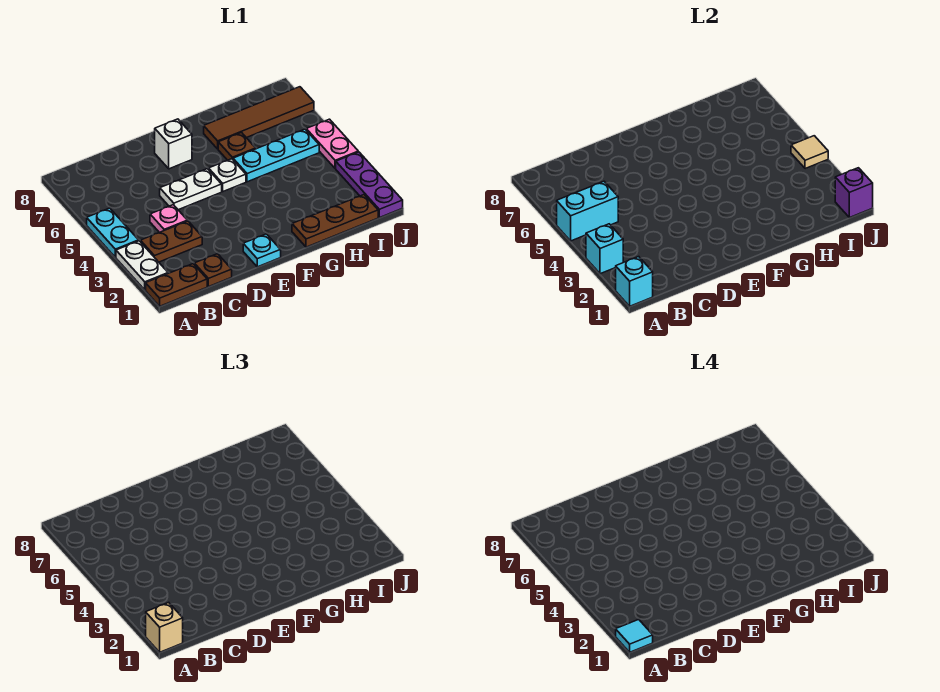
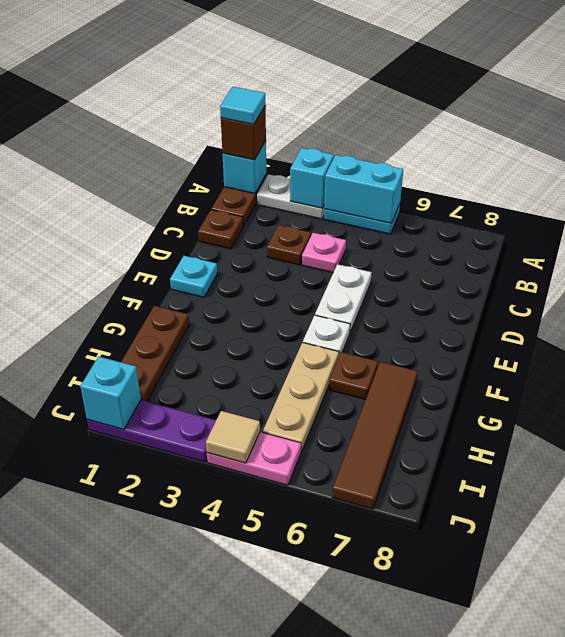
tan 1x1 brick [146,603,183,652] -> brown 1x1 brick [221,105,266,160]
cyan 1x2 brick [557,181,618,241] -> cyan 1x2 brick turned to [324,155,403,223]
brown 1x2 plate [140,221,202,262] -> brown 1x1 plate [267,225,311,265]
white 1x1 brick [155,119,192,169] -> none
cyan 1x3 plate [233,129,319,182] -> tan 1x3 plate [263,342,339,452]
purple 1x1 brick [835,168,873,218] -> cyan 1x1 brick [80,357,141,429]

